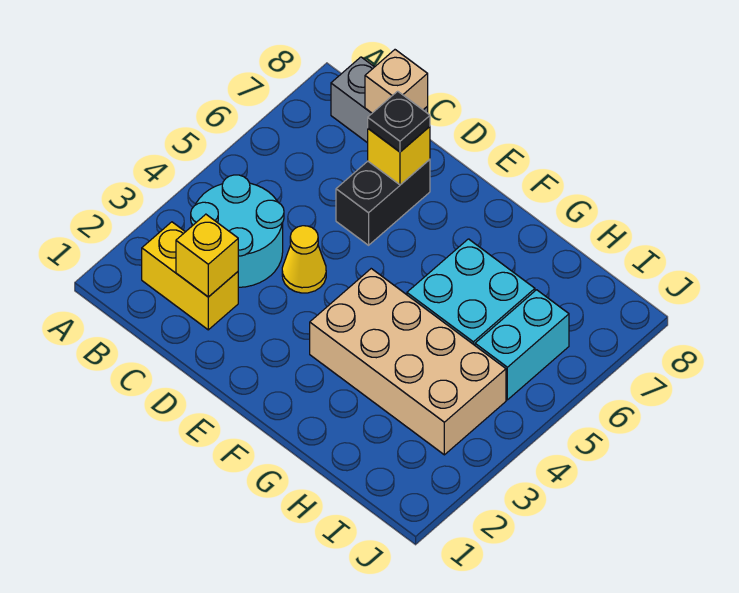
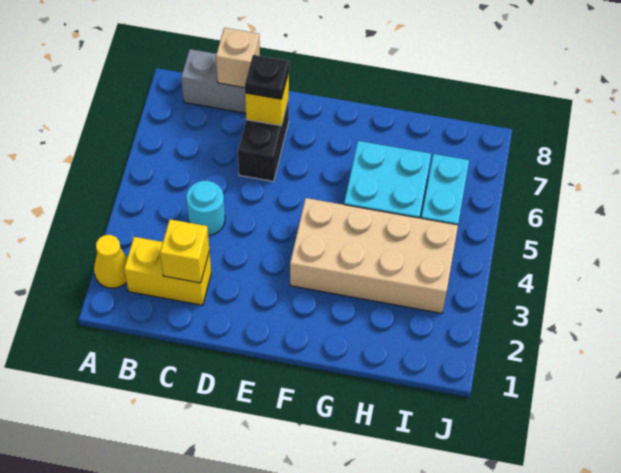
cyan 2x2 round brick [191,175,284,287] -> cyan 1x1 round brick [186,181,225,236]
yellow 1x1 cone [282,226,326,293] -> yellow 1x1 cone moved to [94,235,127,288]

